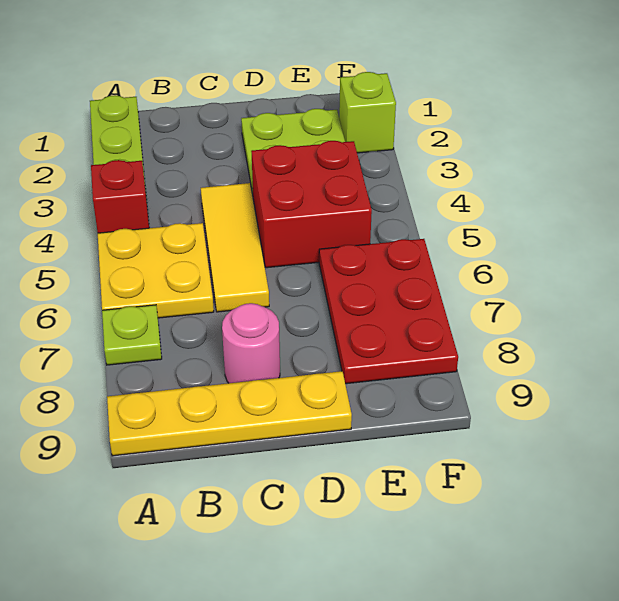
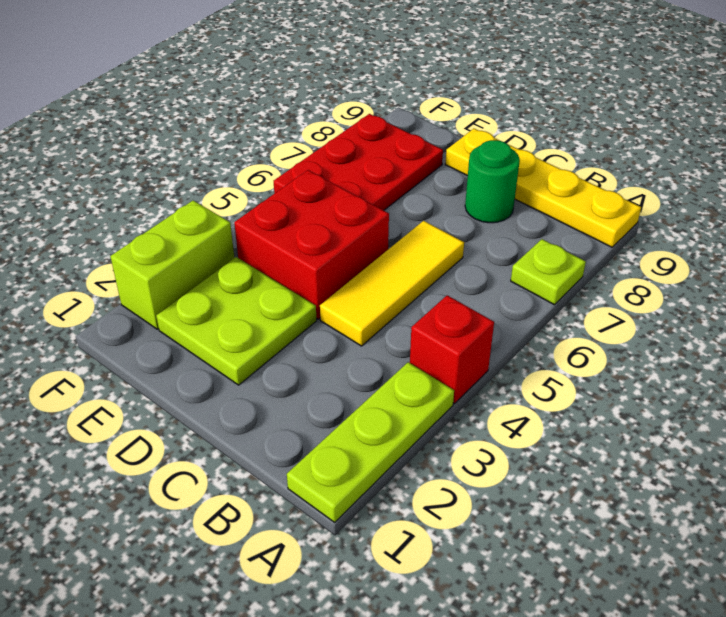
yellow 2x2 plate [98,223,214,318] -> none
pink 1x1 round brick [222,303,280,383] -> green 1x1 round brick [465,140,520,223]
lime 1x1 brick [339,72,396,153] -> lime 1x2 brick [110,200,234,329]

